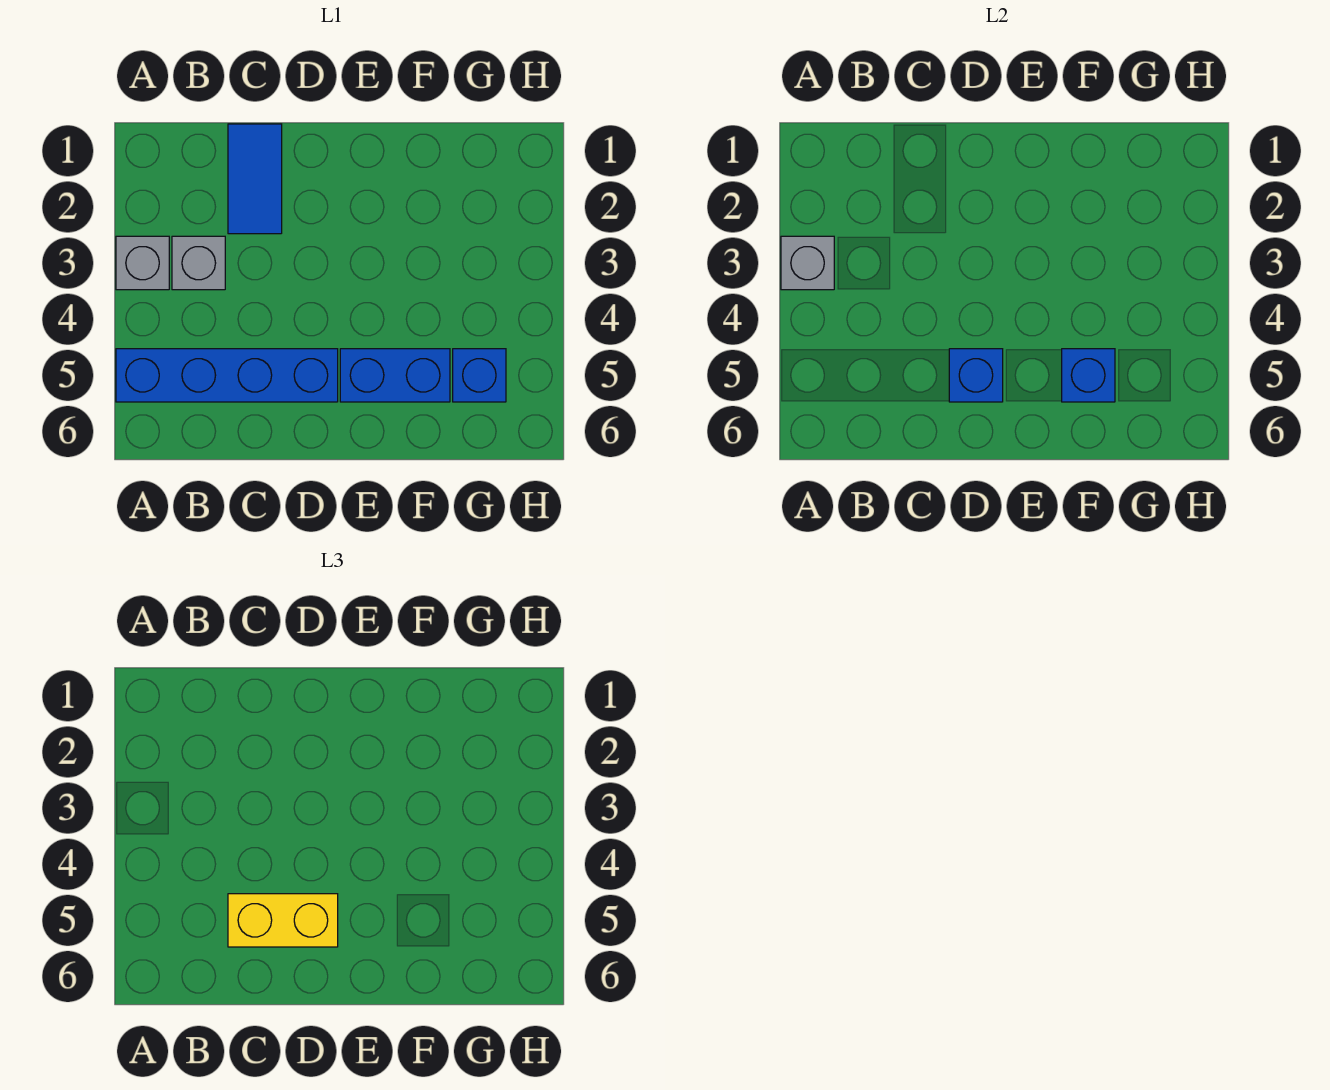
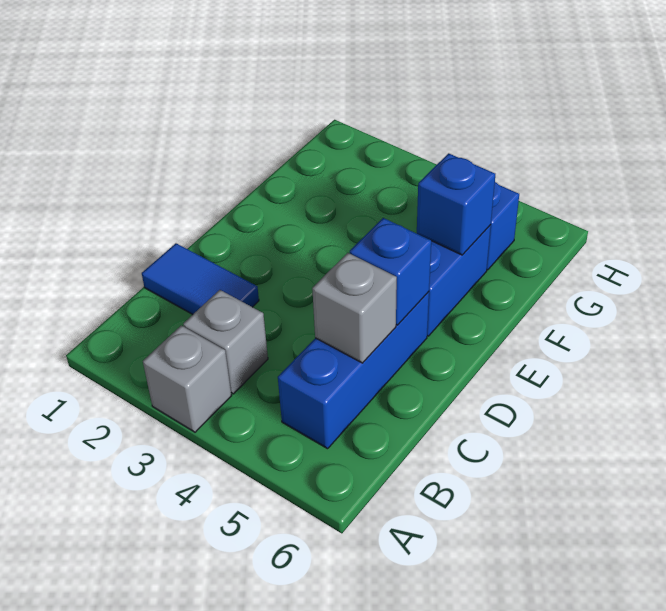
grey 1x1 brick [781,236,834,290] -> grey 1x1 brick moved to [312,253,397,363]
blue 1x4 brick [116,349,338,402] -> blue 1x3 brick [278,292,429,449]
yellow 1x2 brick [228,894,338,947] -> none

